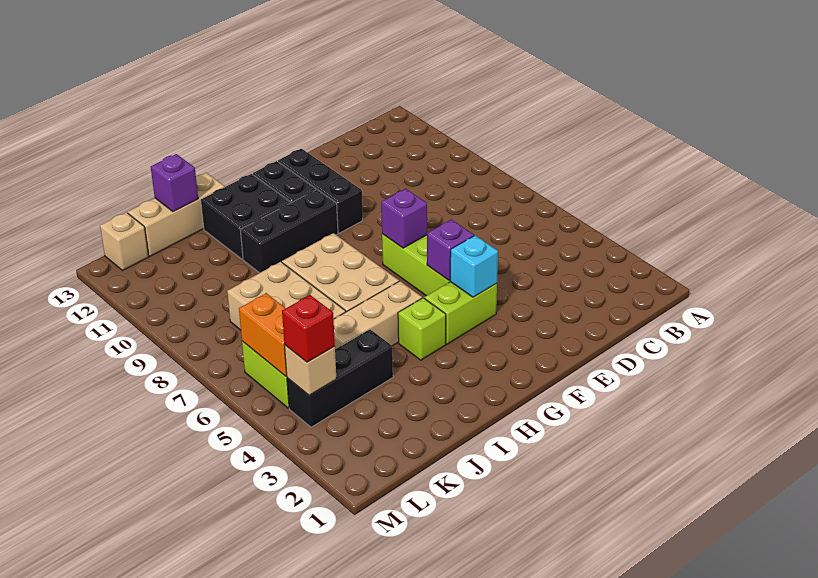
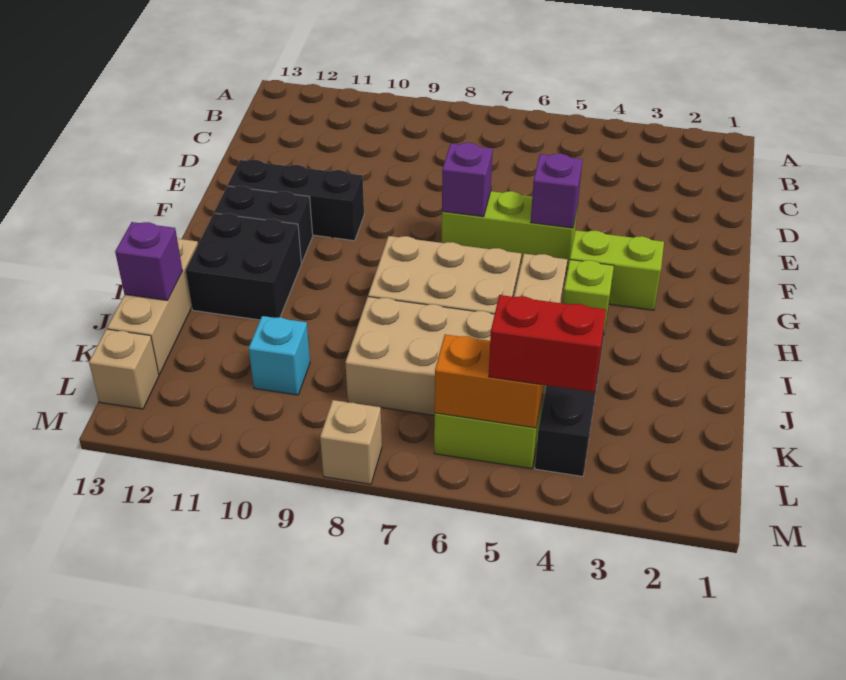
lime 1x2 brick [424,282,497,344] -> lime 1x2 brick turned to [570,230,664,310]
cyan 1x1 brick [450,236,498,297] -> cyan 1x1 brick moved to [249,316,310,395]
black 1x3 brick [240,190,338,273] -> none
tan 1x1 brick [285,345,336,395] -> tan 1x1 brick moved to [320,400,382,484]
red 1x1 brick [282,295,335,362] -> red 1x2 brick [488,295,606,392]

